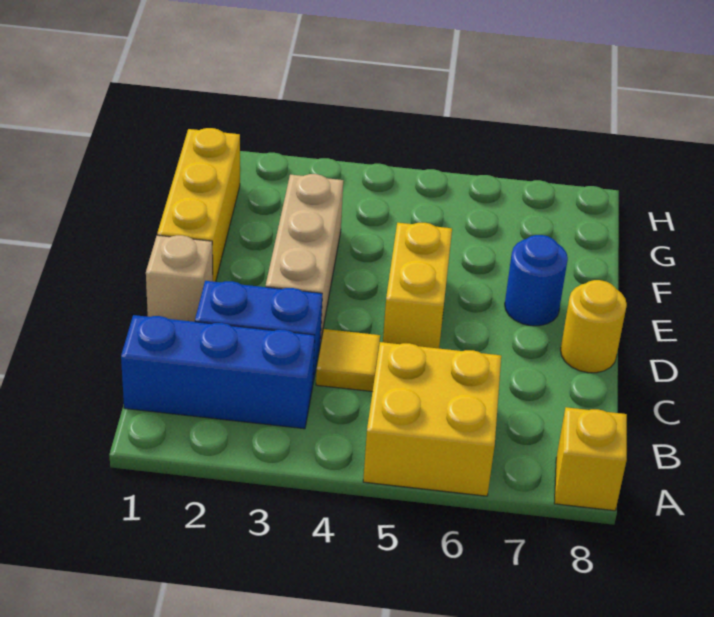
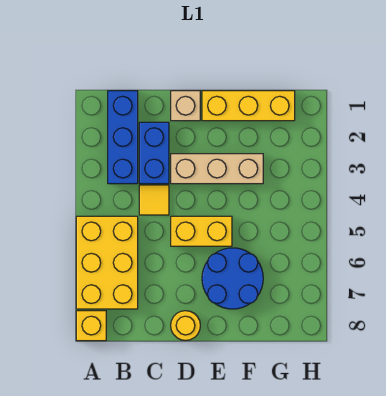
yellow 2x2 brick [363,342,501,496] -> yellow 2x3 brick [76,216,138,309]
blue 1x1 round brick [505,235,568,326] -> blue 2x2 round brick [202,248,263,309]

